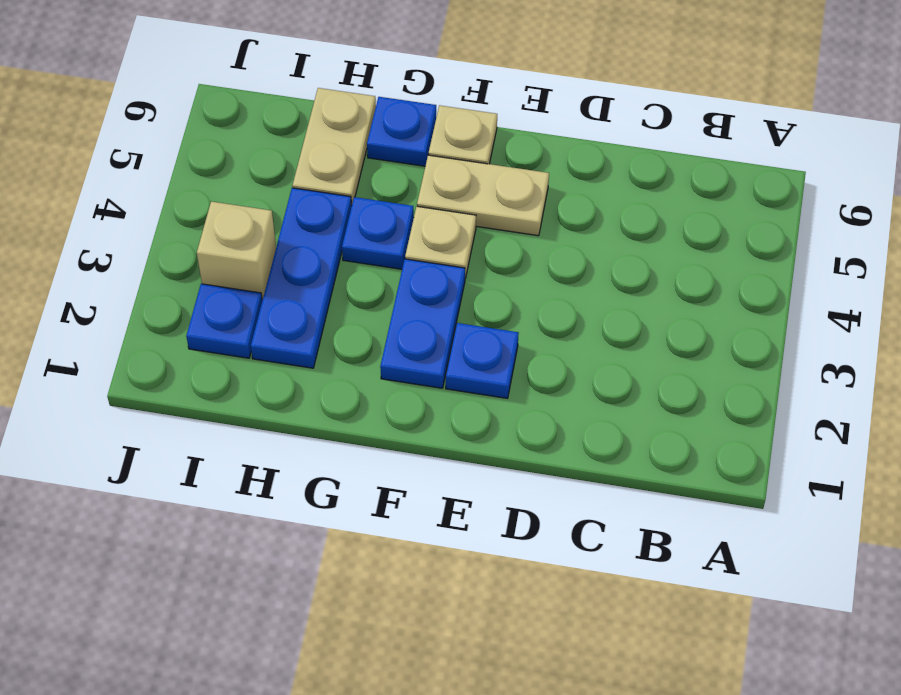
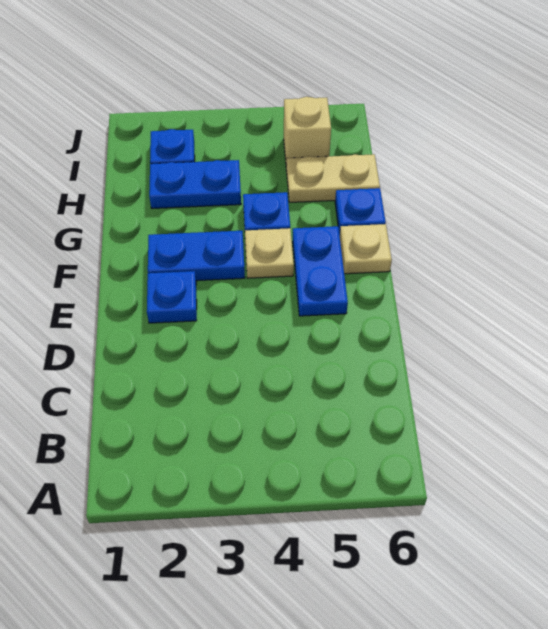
tan 1x2 plate [417,155,549,236] -> blue 1x2 plate [293,226,348,316]
blue 1x3 plate [251,188,352,368] -> blue 1x2 plate [149,160,241,208]
tan 1x1 brick [197,201,276,300] -> tan 1x1 brick moved to [284,97,331,165]

